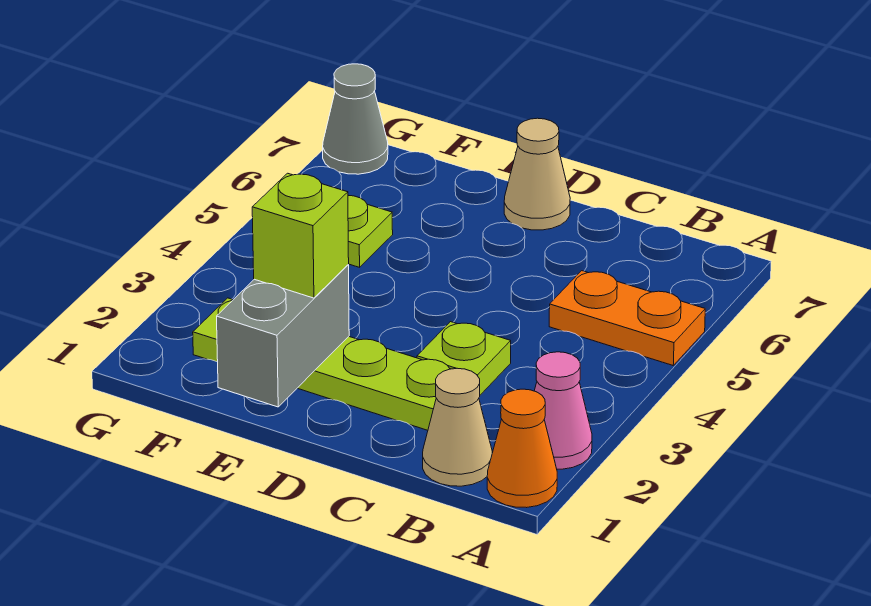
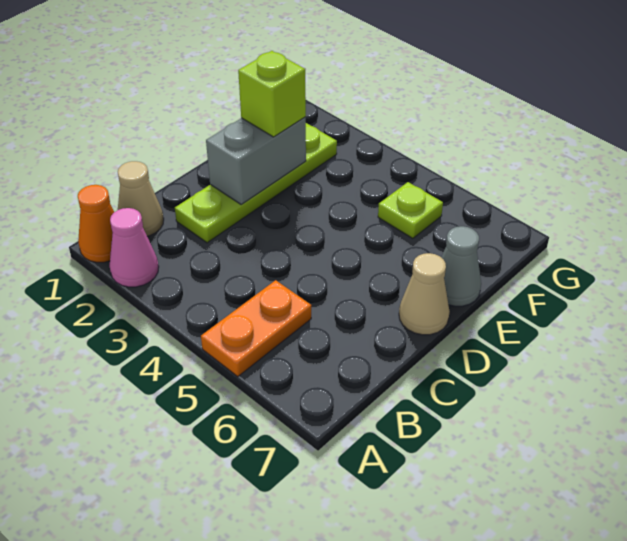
lime 1x1 plate [417,322,511,395] -> none
grey 1x2 brick [217,265,349,407] -> grey 1x2 brick turned to [206,117,306,205]
grey 1x1 cone [323,64,388,174] -> grey 1x1 cone moved to [441,226,481,306]

